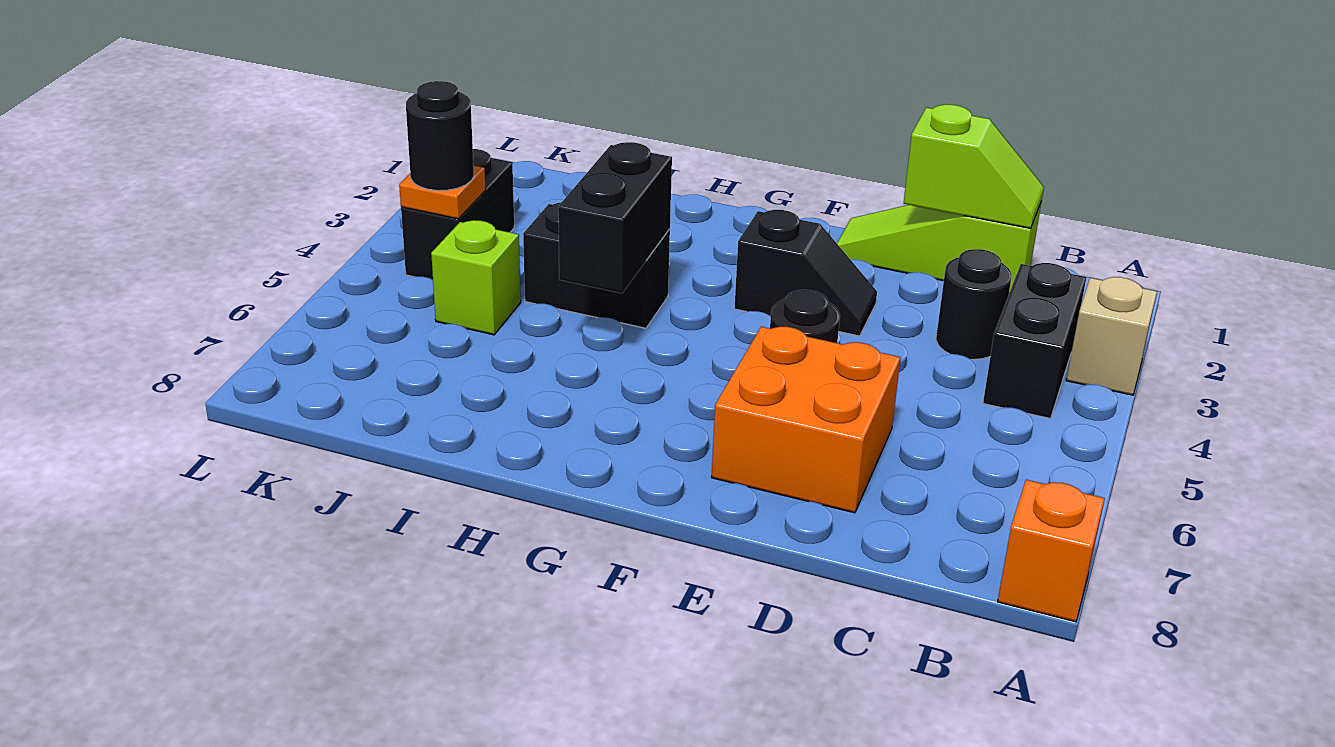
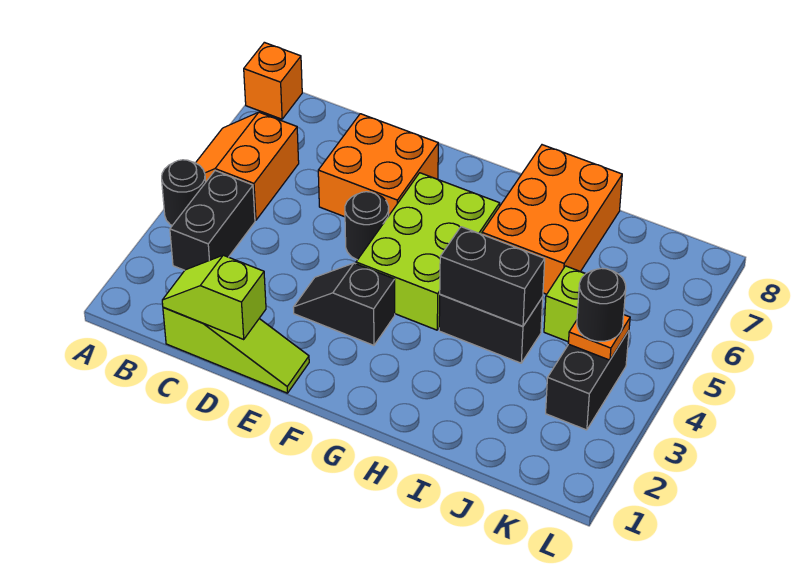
tan 1x1 brick [1066,277,1157,395] -> none
none -> orange 2x2 slope [196,112,299,220]
black 1x1 round brick [936,249,1011,359] -> black 1x1 round brick moved to [162,160,206,225]
none -> lime 2x3 brick [356,173,500,330]
black 1x2 brick [558,142,672,293] -> black 1x2 brick turned to [440,227,545,326]
none -> orange 2x3 brick [482,145,622,294]

